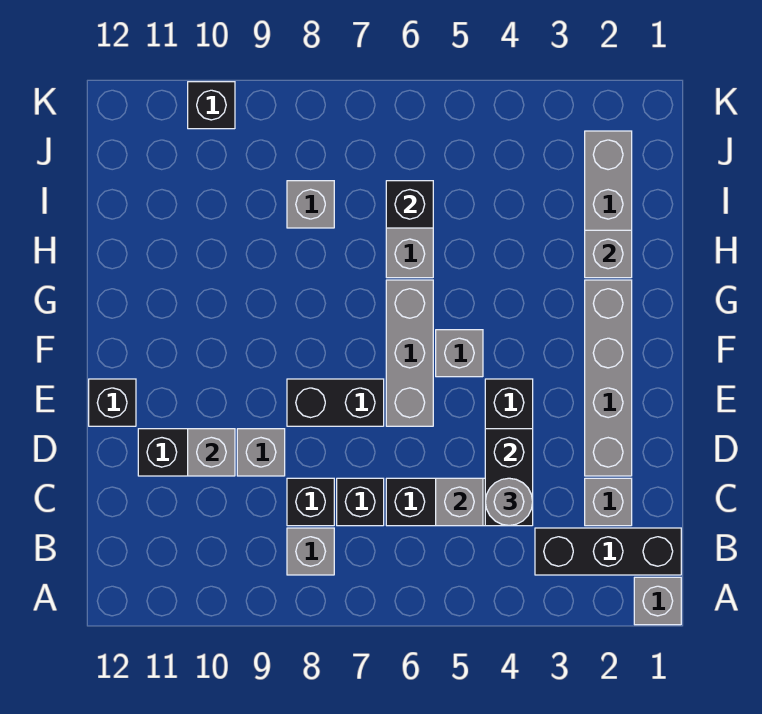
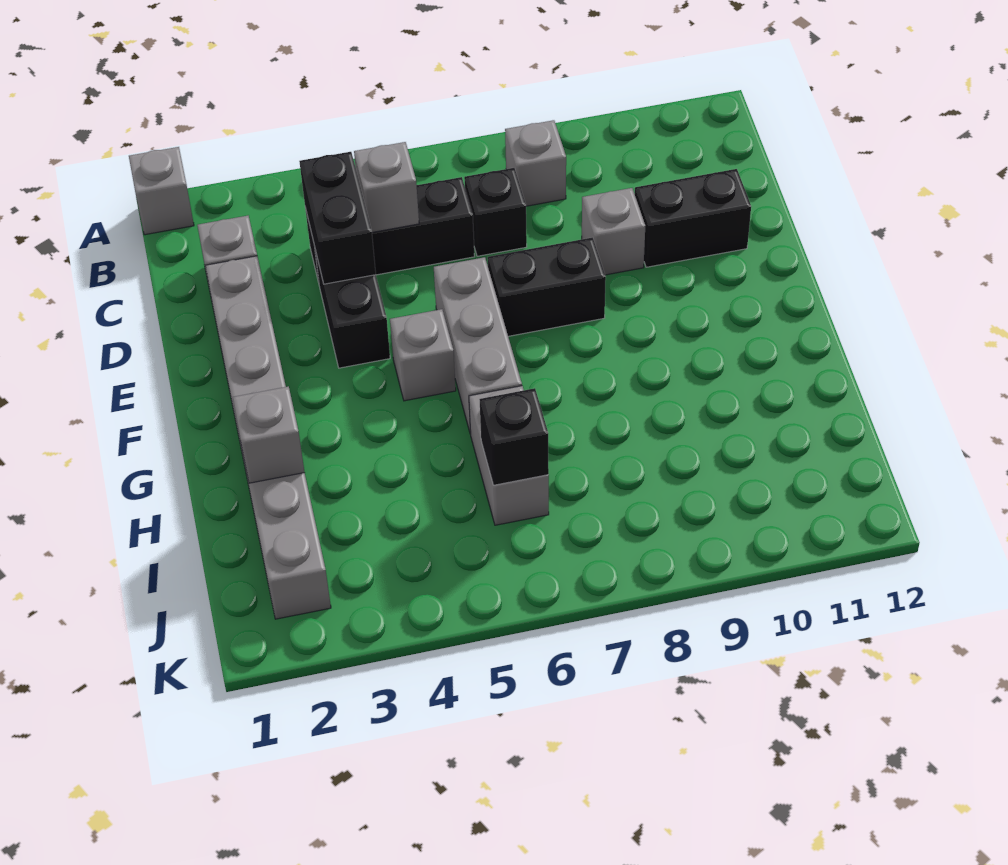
black 1x3 brick [535,528,681,575] -> none
grey 1x1 round brick [485,478,533,525] -> none
black 1x1 brick [287,478,334,526] -> none
grey 1x1 brick [188,429,235,476] -> none
black 1x1 brick [89,379,136,426] -> none
grey 1x1 brick [287,181,334,228] -> none
black 1x1 brick [188,82,235,129] -> none

